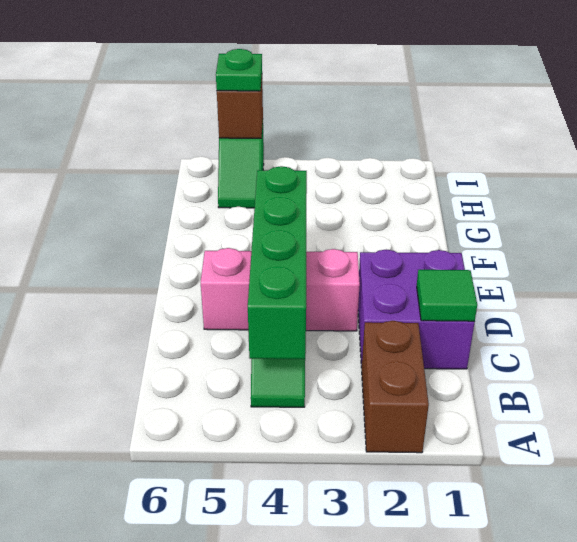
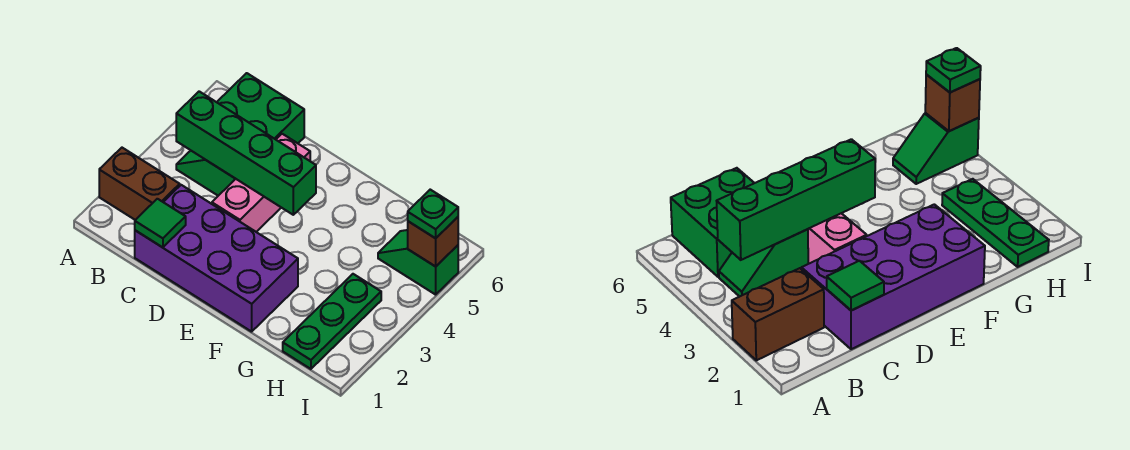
none -> green 2x2 brick [217,73,304,143]
purple 2x2 brick [358,250,475,369] -> purple 2x4 brick [135,185,298,332]
none -> green 1x3 plate [283,274,381,369]

